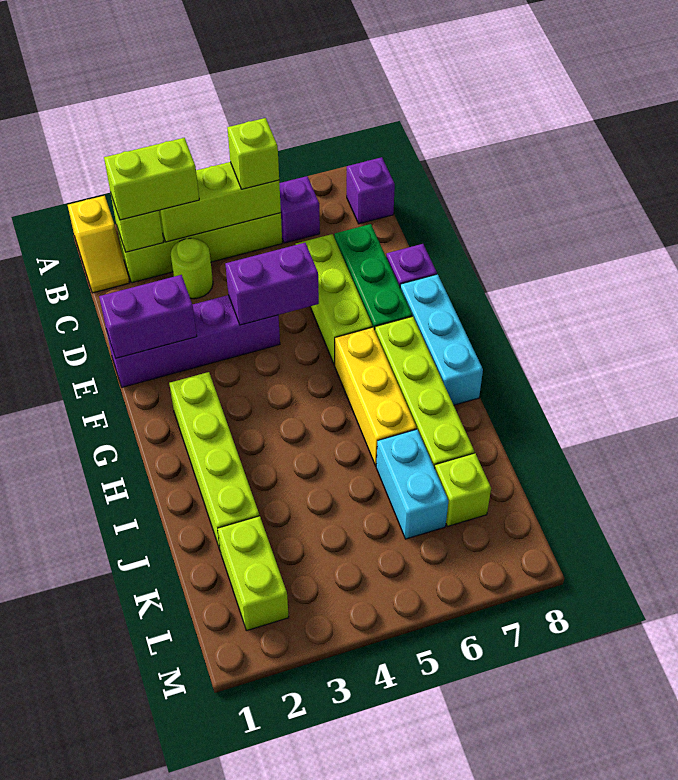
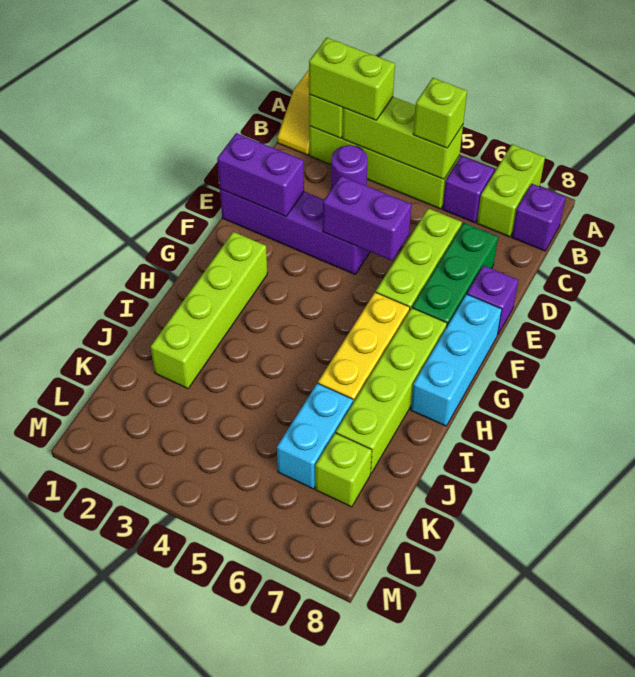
lime 1x1 round brick [171,238,213,299] -> purple 1x1 round brick [331,145,368,189]
lime 1x2 brick [218,516,289,631] -> lime 1x2 brick moved to [477,144,545,237]

